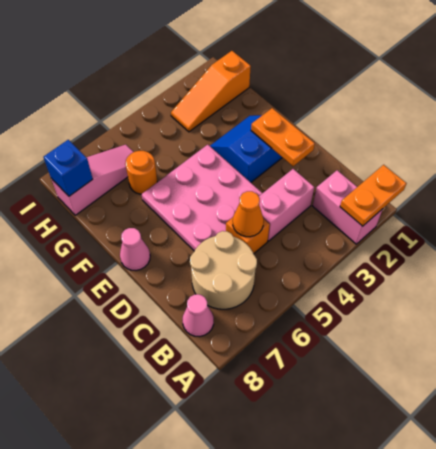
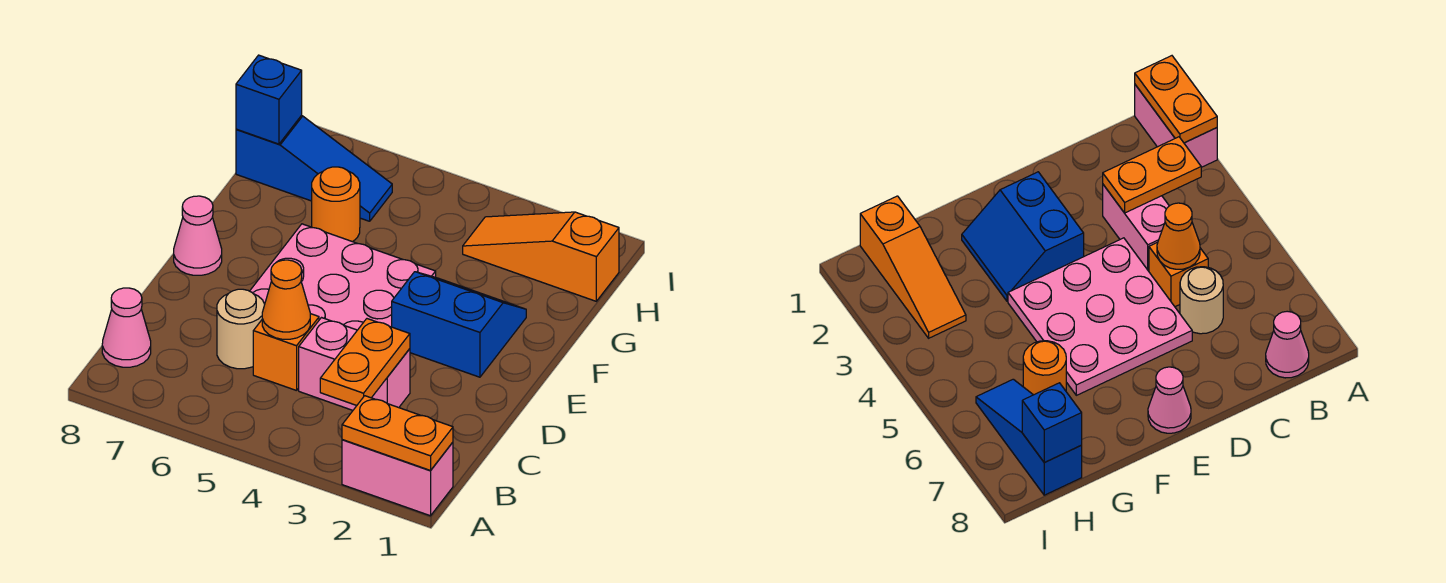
pink 1x2 brick [313,170,383,244] -> pink 1x2 brick turned to [342,440,453,516]
tan 2x2 round brick [190,231,257,309] -> tan 1x1 round brick [217,289,265,369]
orange 1x2 plate [251,108,315,166] -> orange 1x2 plate moved to [320,319,410,405]
pink 1x3 slope [51,145,133,215] -> blue 1x3 slope [236,116,392,221]

